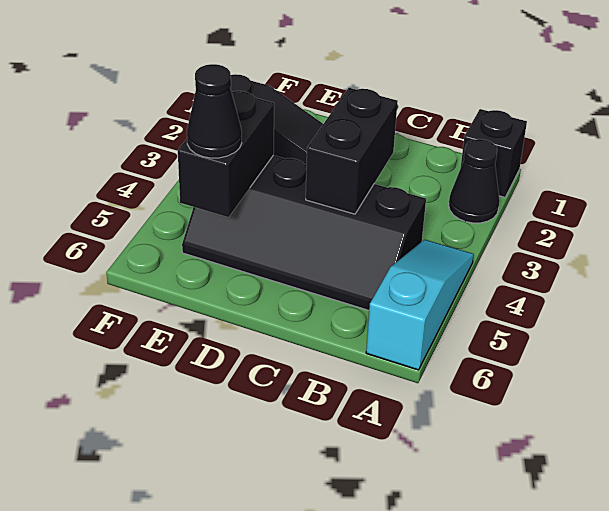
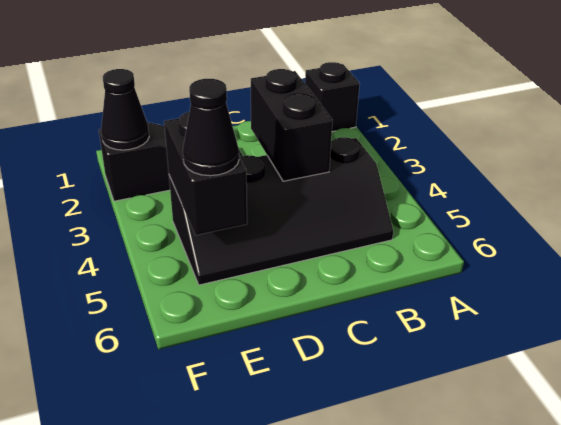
black 1x1 cone [449,139,500,223] -> black 1x1 cone moved to [101,69,149,150]
cyan 1x3 slope [366,240,474,370] -> none

